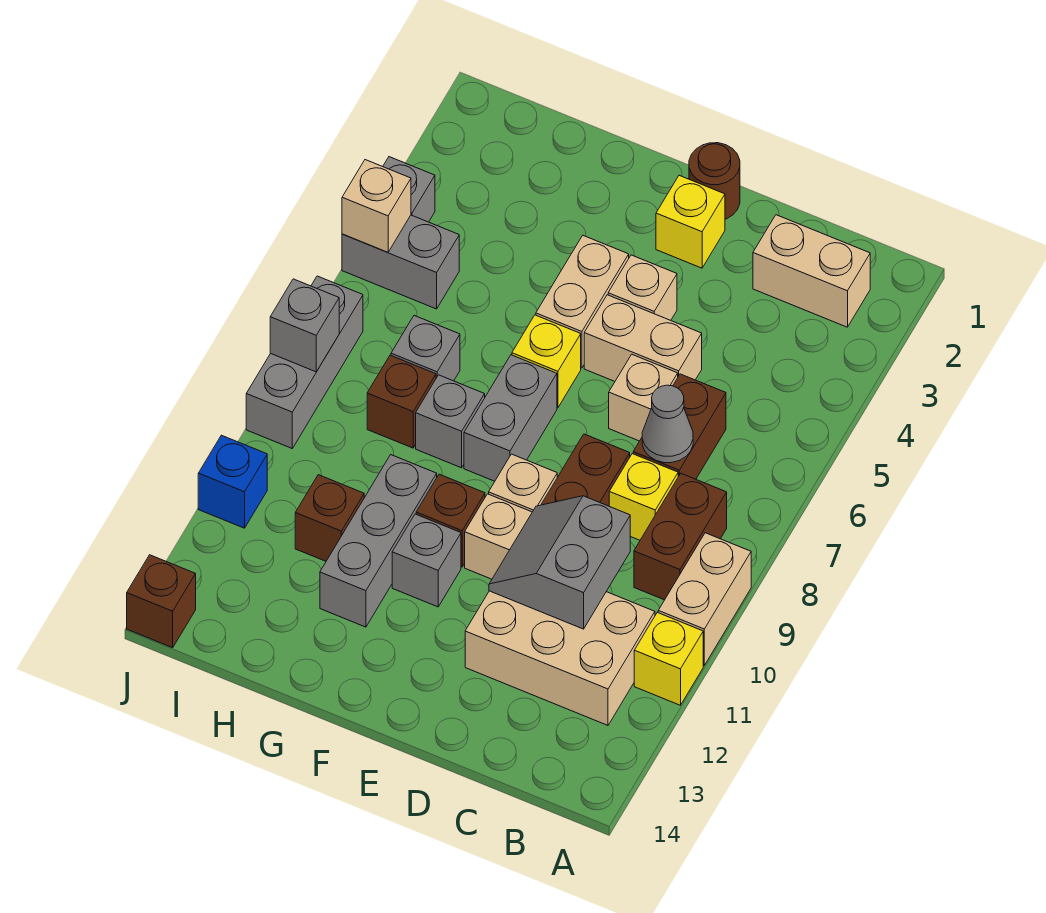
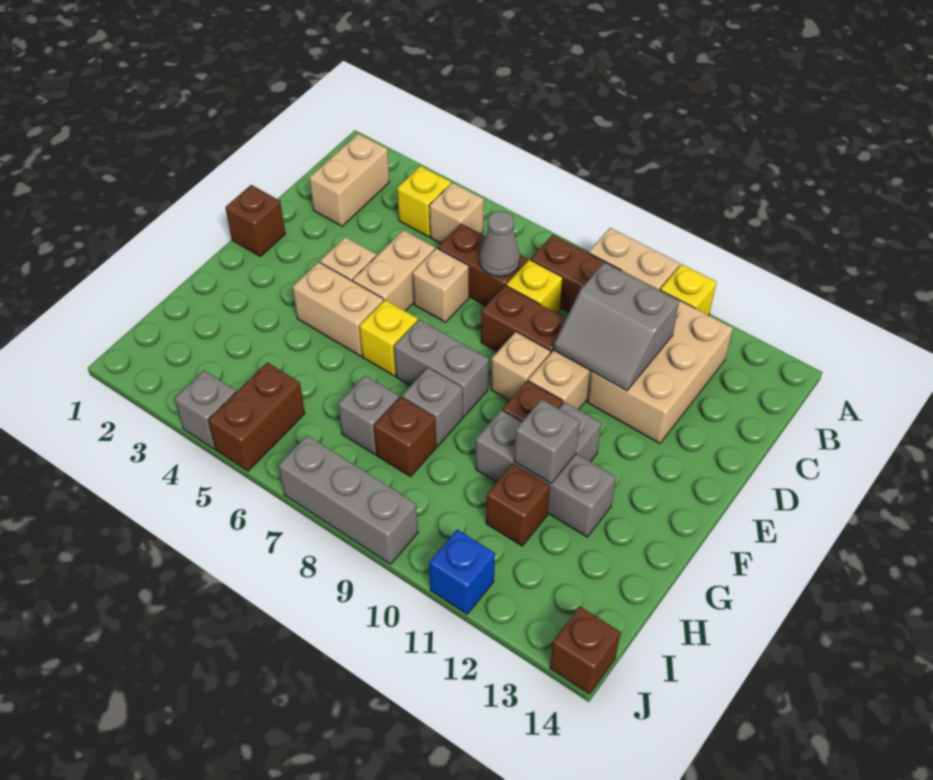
brown 1x1 round brick [689,143,740,219] -> brown 1x1 brick [225,185,285,257]
yellow 1x1 brick [656,175,725,268] -> yellow 1x1 brick moved to [397,166,451,237]
grey 1x2 brick [342,215,459,309] -> brown 1x2 brick [208,362,305,471]
tan 1x1 brick [342,160,411,252] -> tan 1x1 brick moved to [429,182,484,243]
grey 1x1 brick [270,279,339,372] -> grey 1x1 brick moved to [514,399,580,483]

